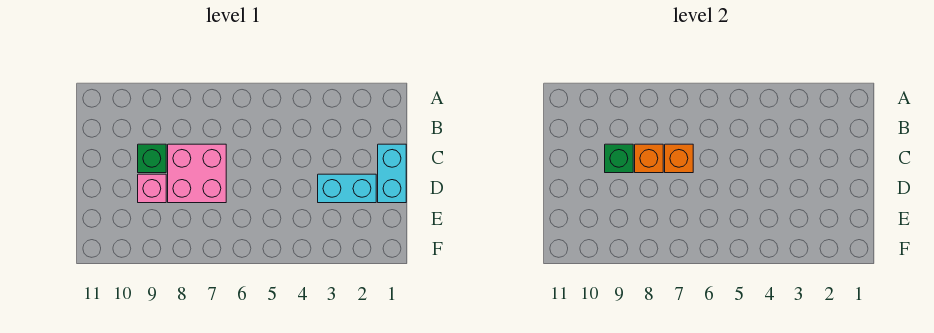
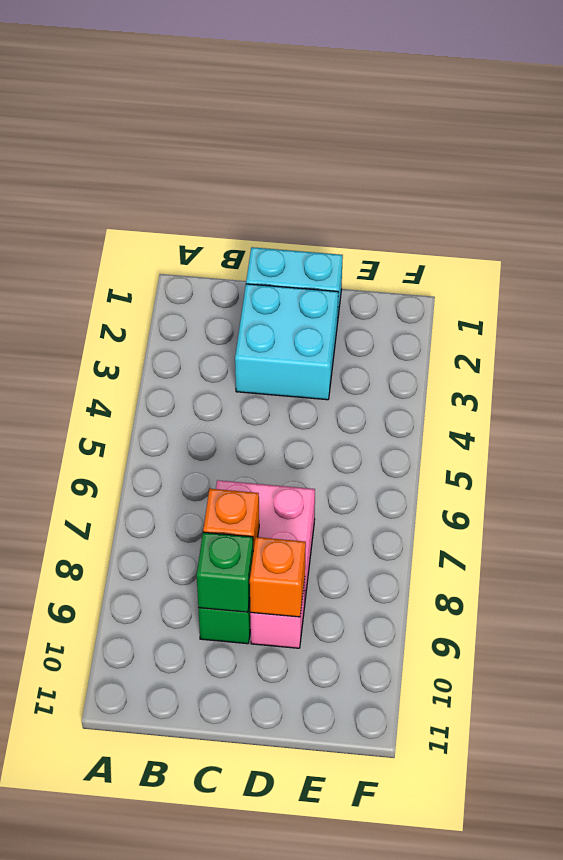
orange 1x1 brick [665,144,693,173] -> orange 1x1 brick moved to [250,537,306,617]
cyan 1x2 brick [318,174,376,203] -> cyan 2x2 brick [235,284,338,400]

